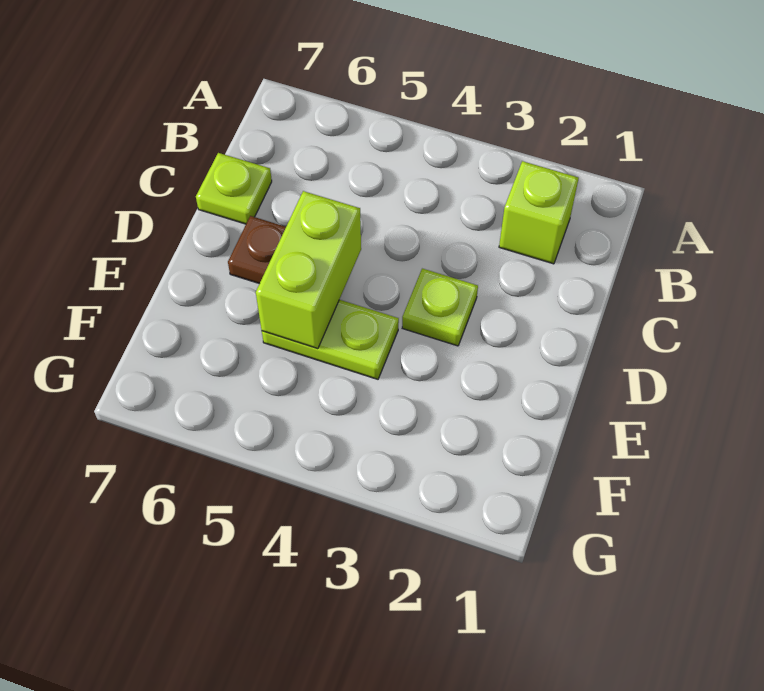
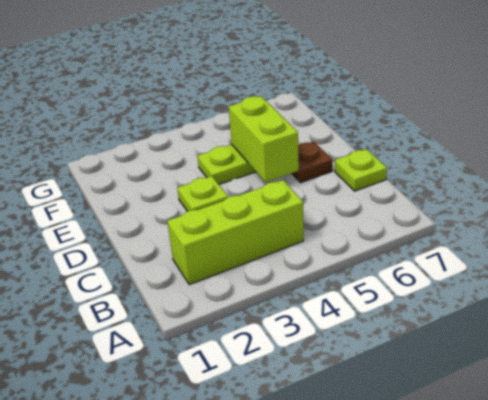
lime 1x1 brick [499,161,579,264] -> lime 1x3 brick [167,180,304,285]

